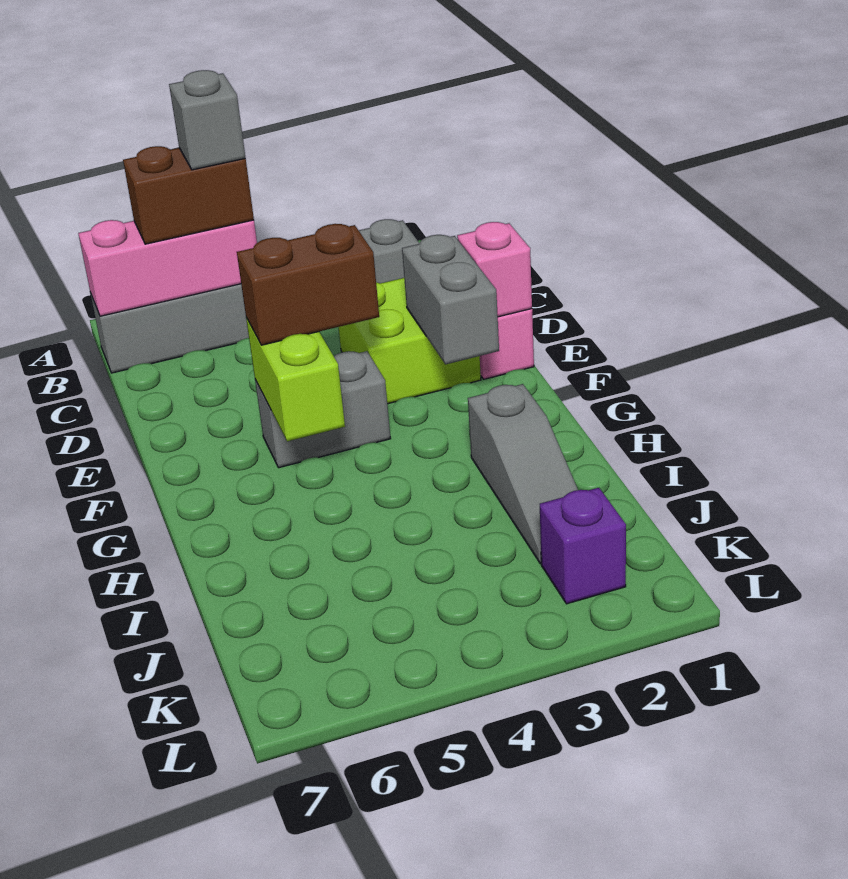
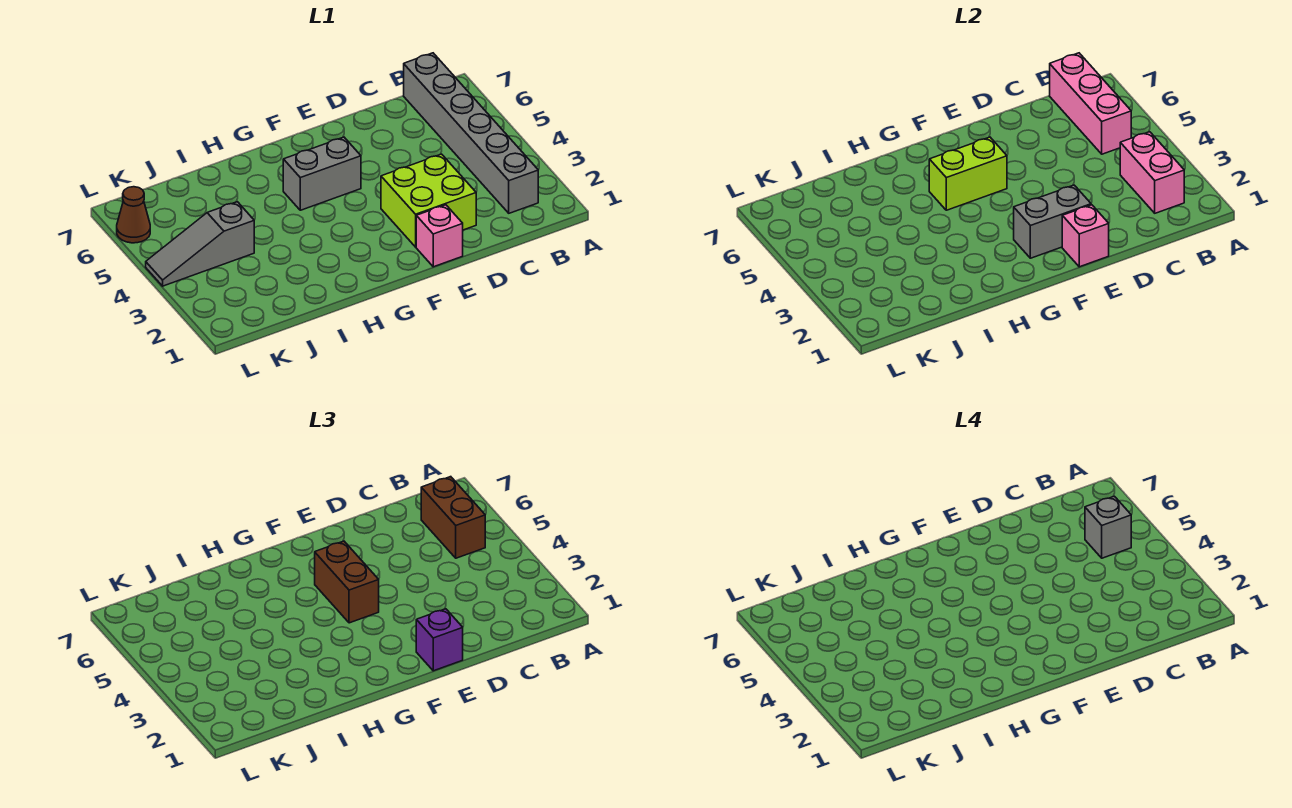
none -> pink 1x2 brick [1120,132,1184,213]
grey 1x2 brick [255,351,391,468] -> grey 1x2 brick turned to [283,137,361,210]
grey 1x3 slope [468,384,578,564] -> grey 1x3 slope moved to [146,202,254,286]
purple 1x1 brick [540,488,626,604] -> purple 1x1 brick moved to [416,609,463,671]
none -> brown 1x1 cone [117,187,150,243]

